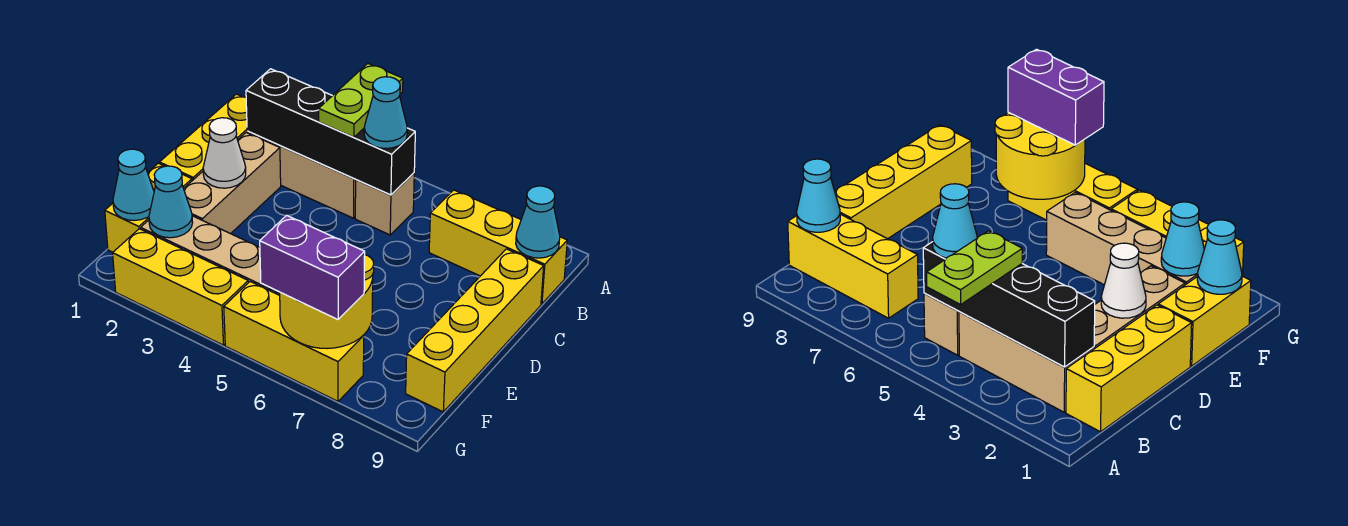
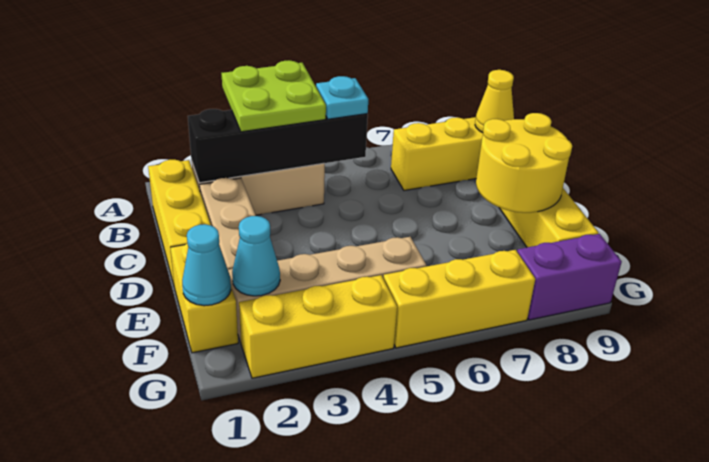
lime 1x2 plate [319,64,403,137] -> lime 2x2 plate [222,60,326,132]
tan 1x1 brick [355,173,414,235] -> none
cyan 1x1 cone [364,77,407,149] -> cyan 1x1 plate [316,76,368,119]
cyan 1x1 cone [516,186,560,258] -> yellow 1x1 cone [475,70,514,133]
white 1x1 cone [203,118,246,188] -> none
yellow 2x2 round brick [280,255,374,349] -> yellow 2x2 round brick moved to [476,113,572,213]
purple 1x2 brick [260,215,365,319] -> purple 1x2 brick moved to [517,234,622,320]

